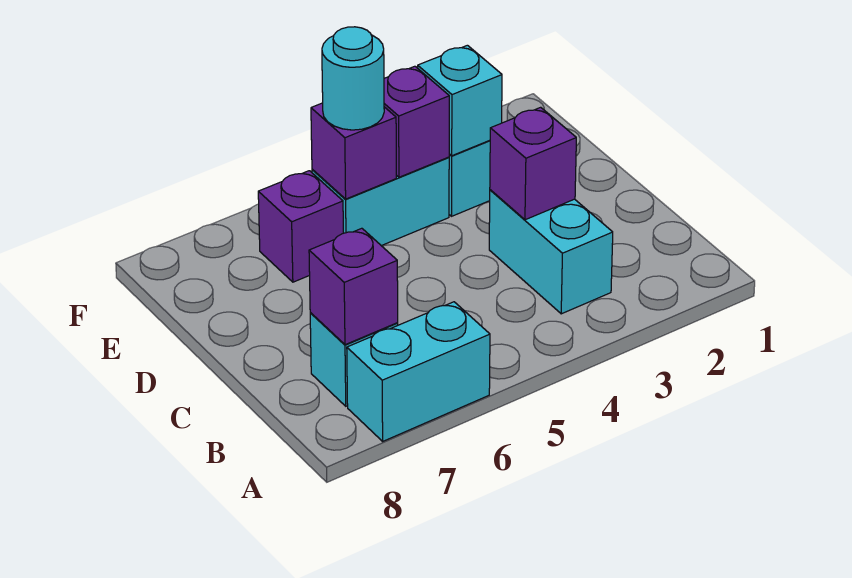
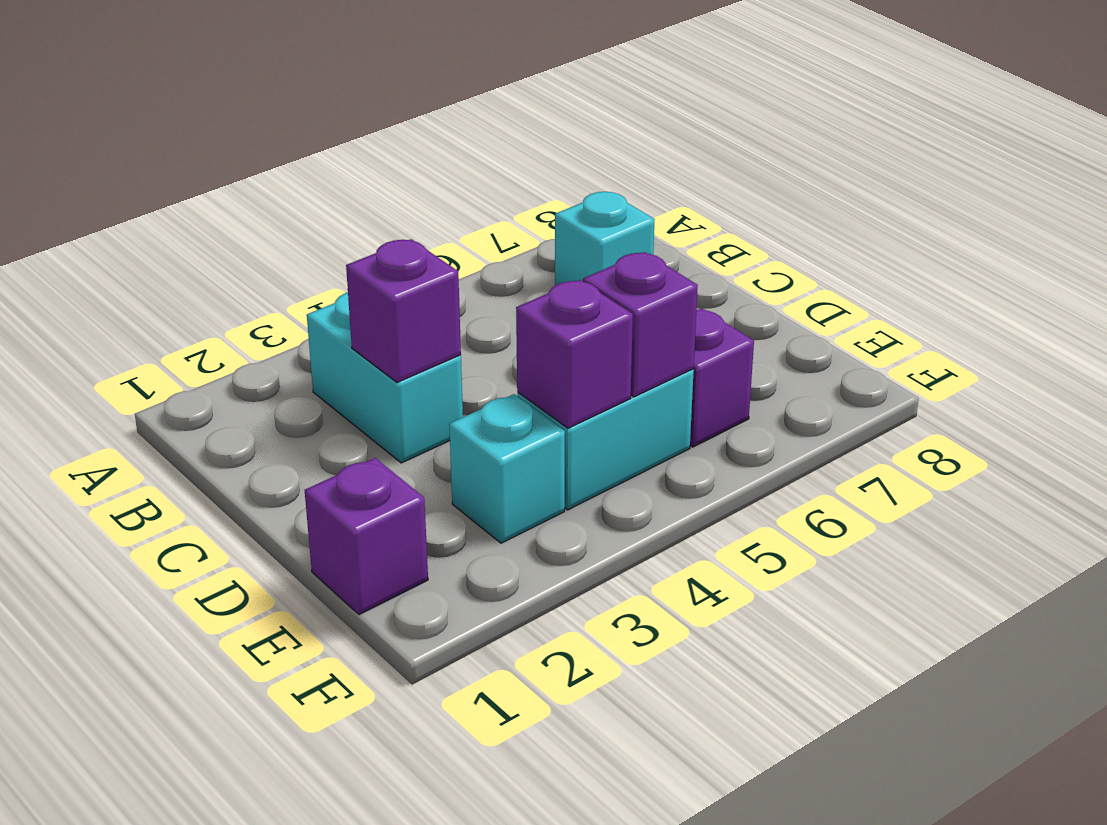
cyan 1x2 brick [347,302,490,441] -> none
purple 1x1 brick [309,228,398,345] -> purple 1x1 brick moved to [305,458,428,615]
cyan 1x1 brick [418,45,502,156] -> none
cyan 1x1 round brick [322,27,384,130] -> none

